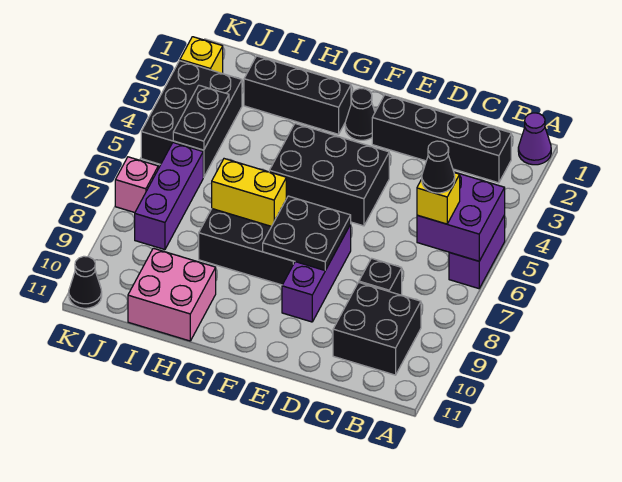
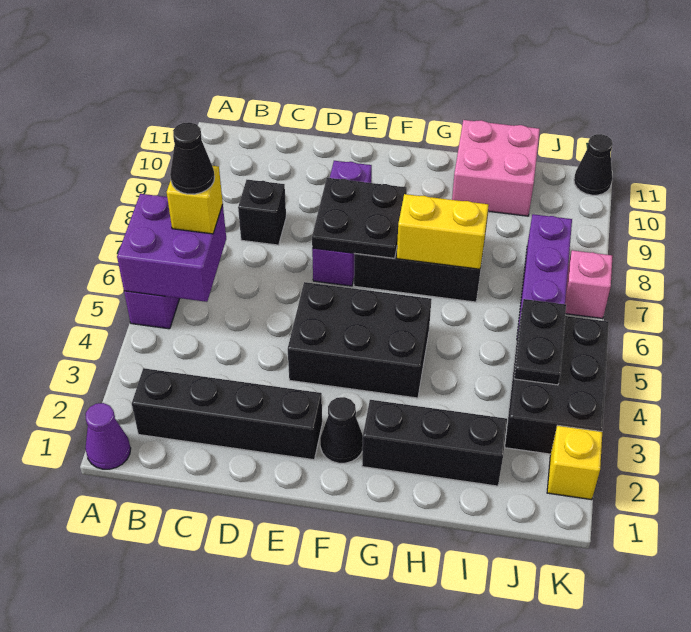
black 2x2 brick [333,282,421,375] -> none

